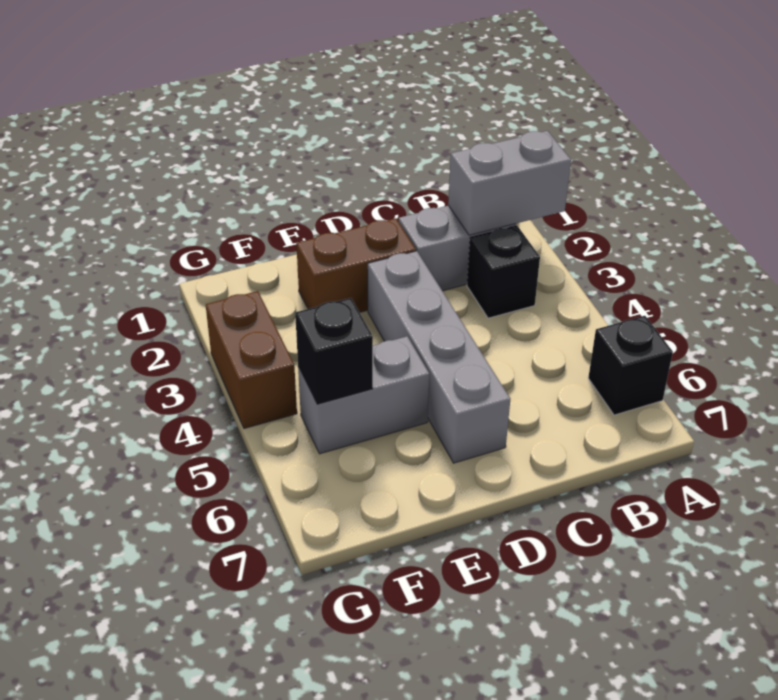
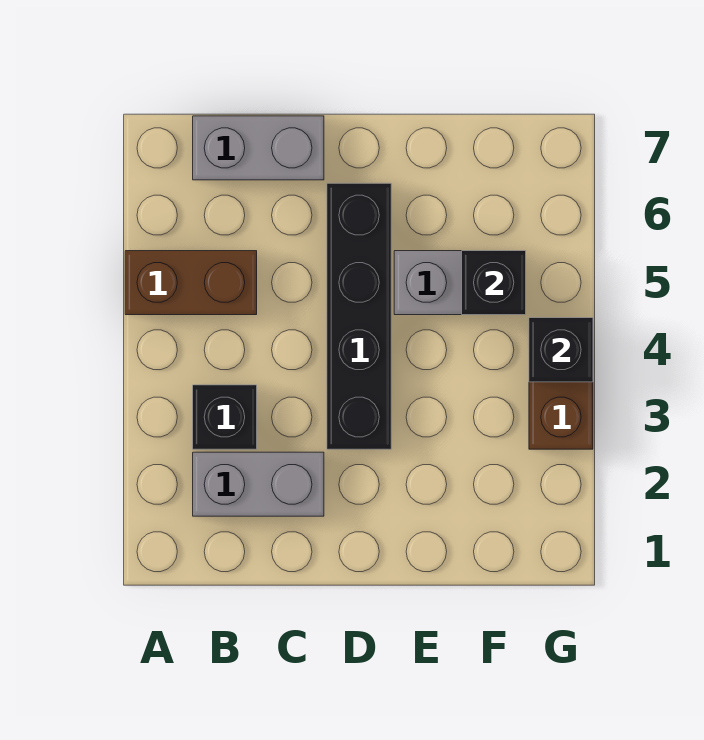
grey 1x2 brick [448,131,571,235] -> grey 1x2 brick moved to [193,116,324,180]
black 1x1 brick [588,316,673,415] -> black 1x1 brick moved to [529,318,593,382]
brown 1x2 brick [296,218,416,312] -> brown 1x2 brick moved to [125,251,257,315]
grey 1x4 brick [368,251,510,463] -> black 1x4 brick [327,183,391,449]

